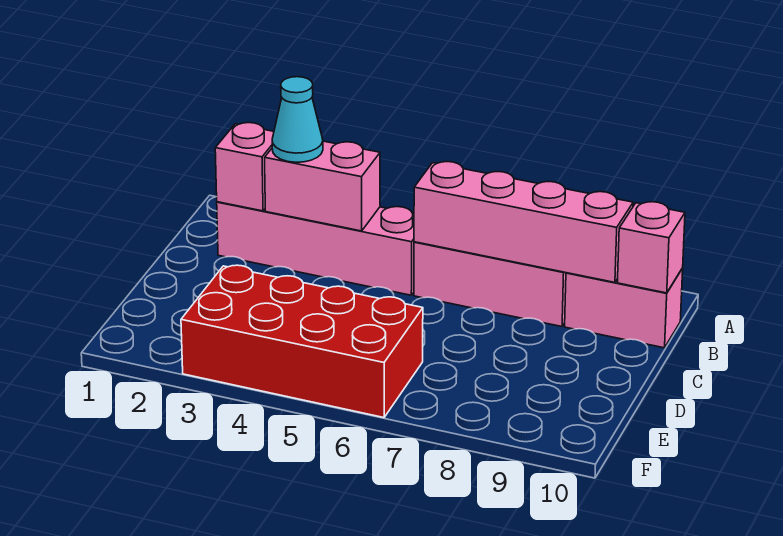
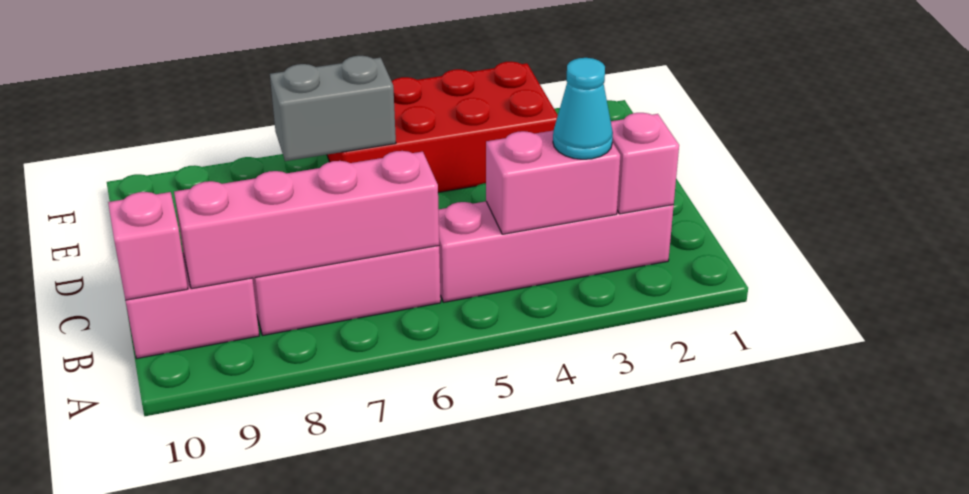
none -> grey 1x2 brick [270,56,396,161]

